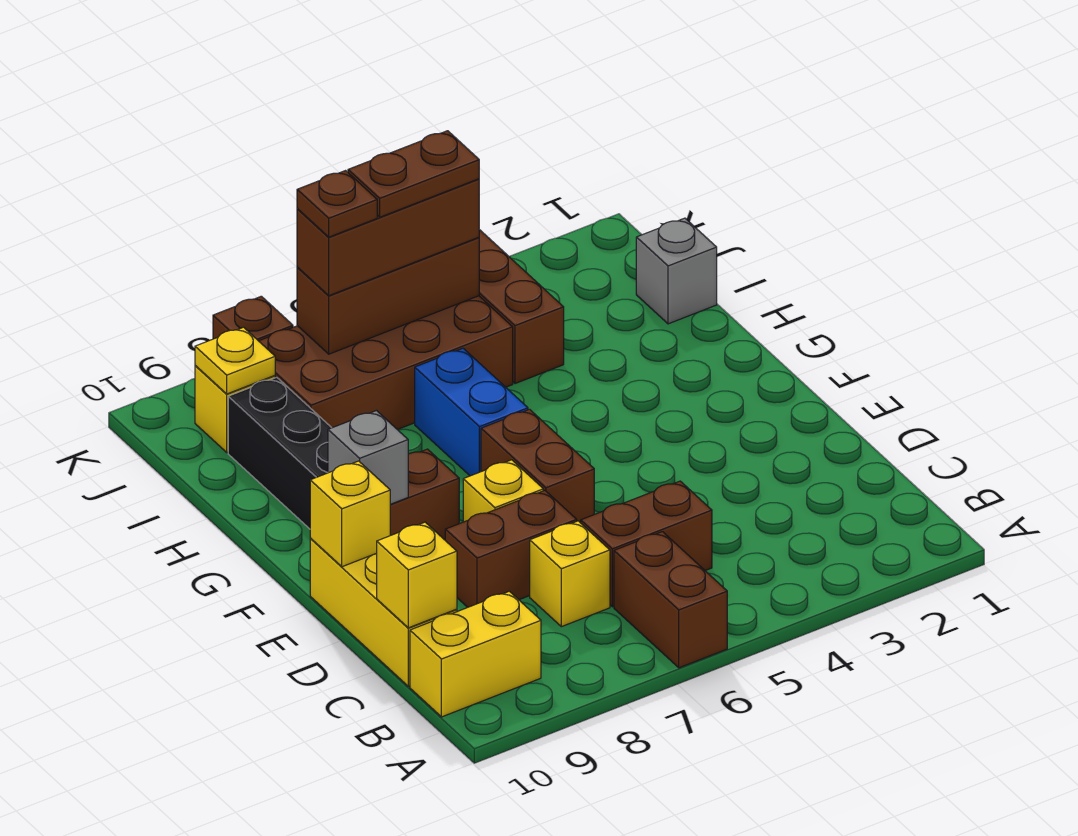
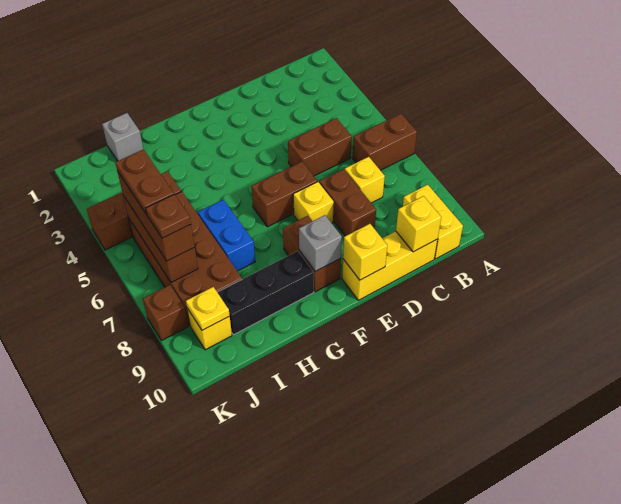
brown 1x2 brick [581,481,712,607] -> brown 1x2 brick turned to [288,118,352,176]
blue 1x2 brick [415,348,528,476] -> blue 1x2 brick turned to [198,200,255,271]

